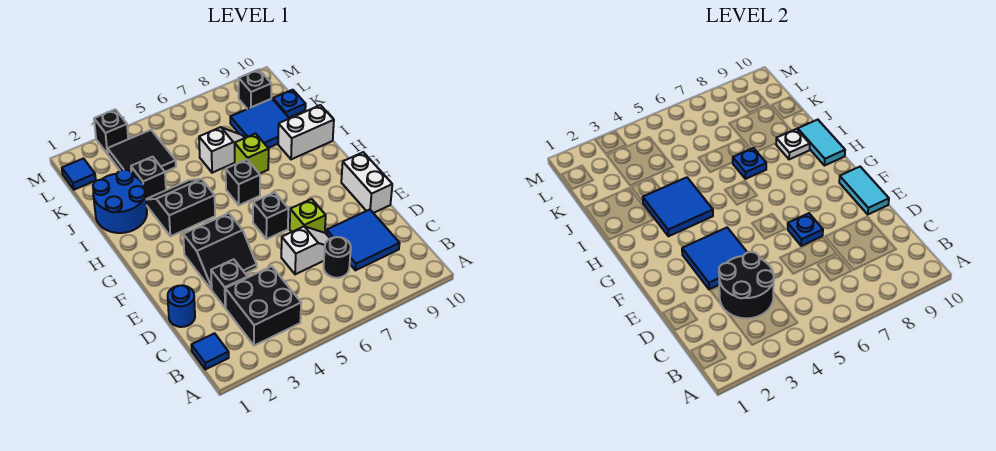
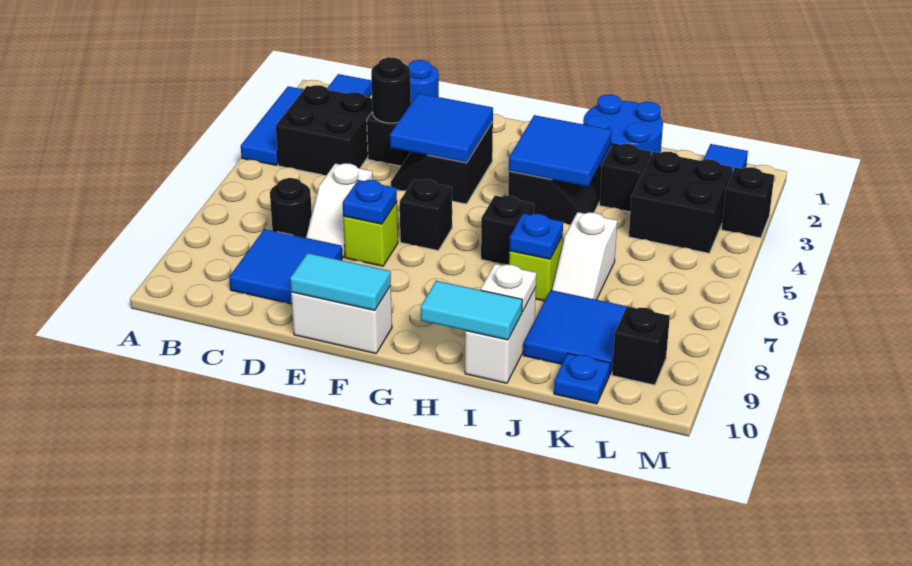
none -> blue 1x3 tile [241,86,304,165]
black 2x2 round brick [719,252,774,318] -> black 1x1 round brick [371,57,411,123]
black 2x2 tile [108,130,176,172] -> black 2x2 brick [629,152,733,253]

